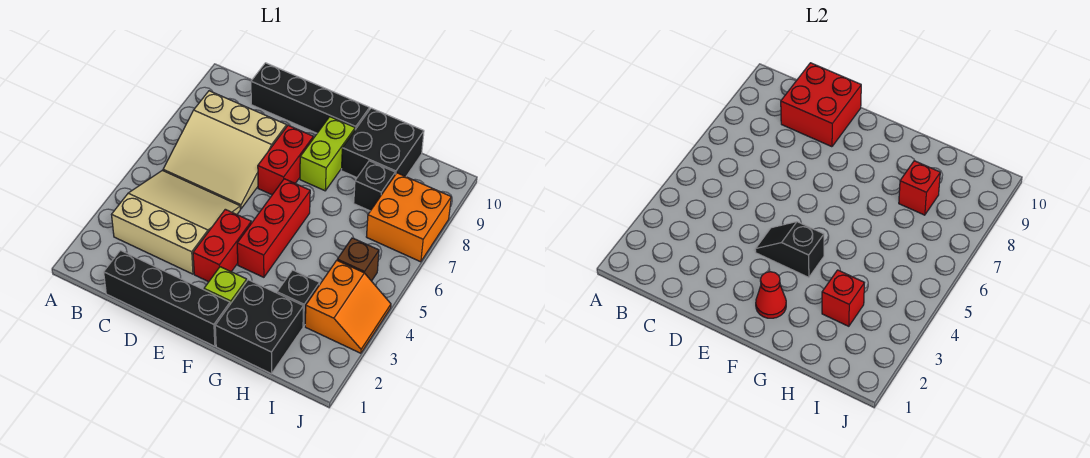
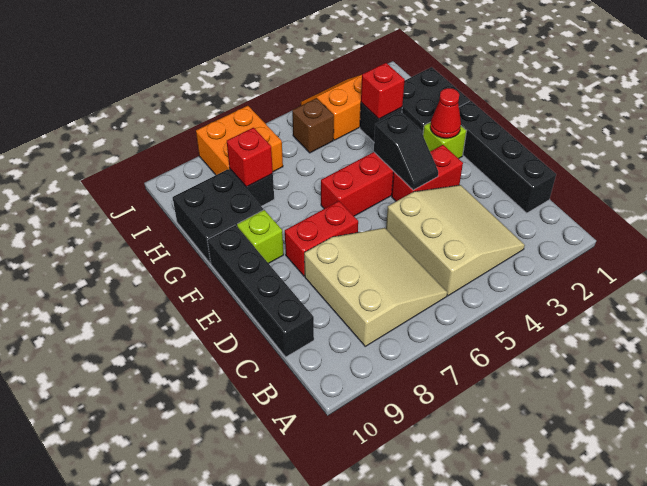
tan 3x3 slope [111,170,240,274] -> tan 3x3 slope turned to [386,185,525,296]
red 2x2 brick [781,63,861,147] -> none
lime 1x2 brick [300,117,355,191] -> lime 1x1 brick [237,210,284,264]

